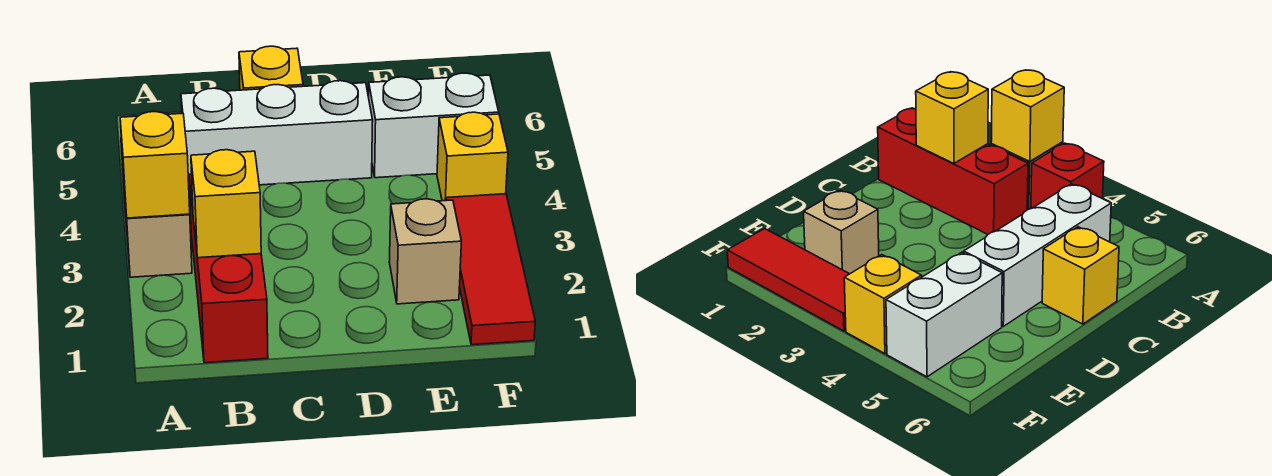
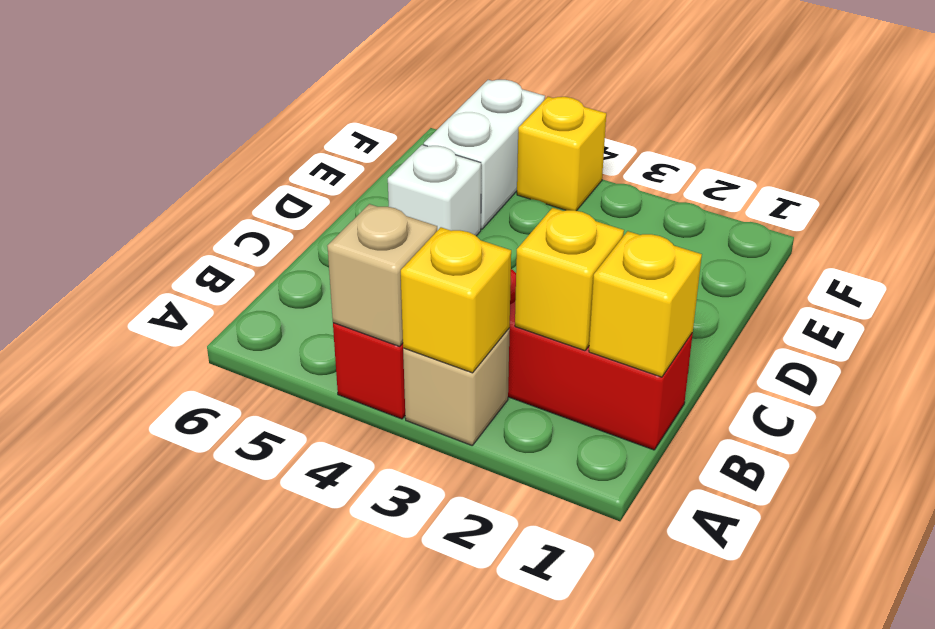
white 1x3 brick [181,81,373,189] -> white 1x1 brick [388,145,481,236]
yellow 1x1 brick [239,46,303,90] -> yellow 1x1 brick moved to [589,231,702,377]
tan 1x1 brick [389,199,461,304] -> tan 1x1 brick moved to [327,204,437,346]
red 1x3 tile [446,194,535,345] -> none

